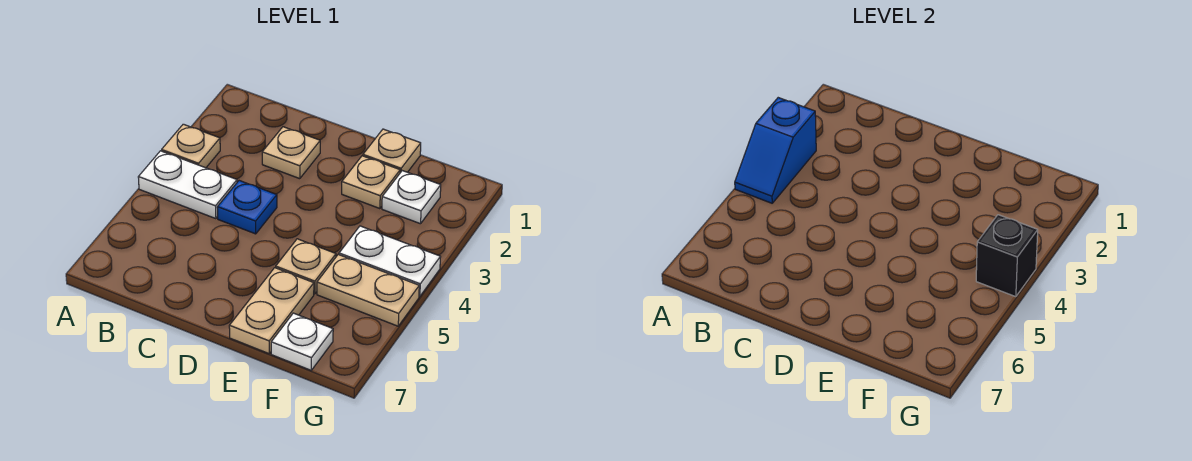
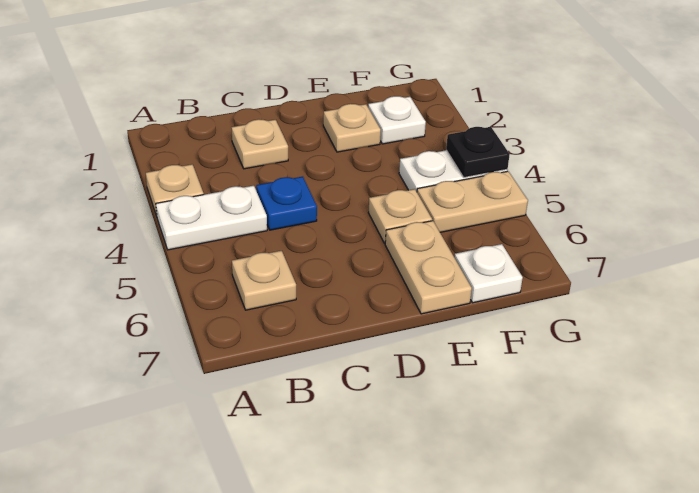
blue 1x2 slope [735,98,816,203] -> none
tan 1x1 plate [363,129,421,173] -> tan 1x1 plate moved to [232,251,296,310]
black 1x1 brick [976,215,1038,297] -> black 1x1 plate [446,127,510,177]

